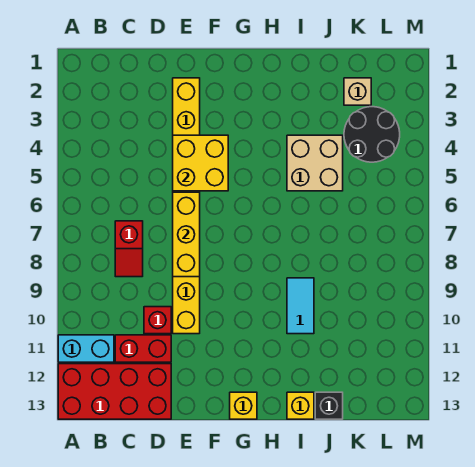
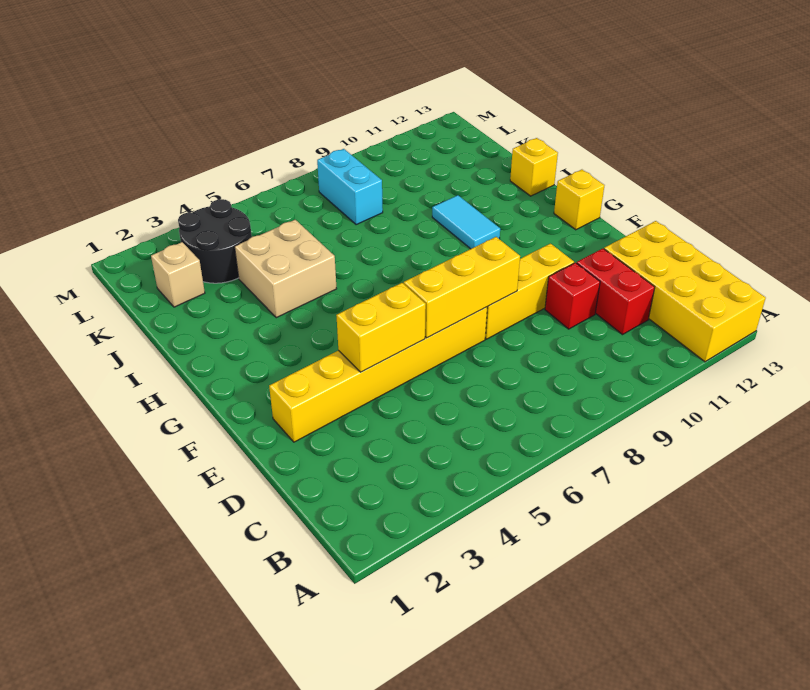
cyan 1x2 brick [58,335,114,362] -> cyan 1x2 brick moved to [317,149,383,225]
red 2x4 brick [58,364,171,419] -> yellow 2x4 brick [604,221,766,362]
red 1x2 slope [115,221,143,277] -> none
yellow 2x2 brick [173,135,228,191] -> yellow 1x2 brick [336,283,426,372]
cyan 1x2 tile [287,278,314,334] -> cyan 1x2 tile turned to [432,195,500,249]
black 1x1 brick [315,392,343,419] -> none

